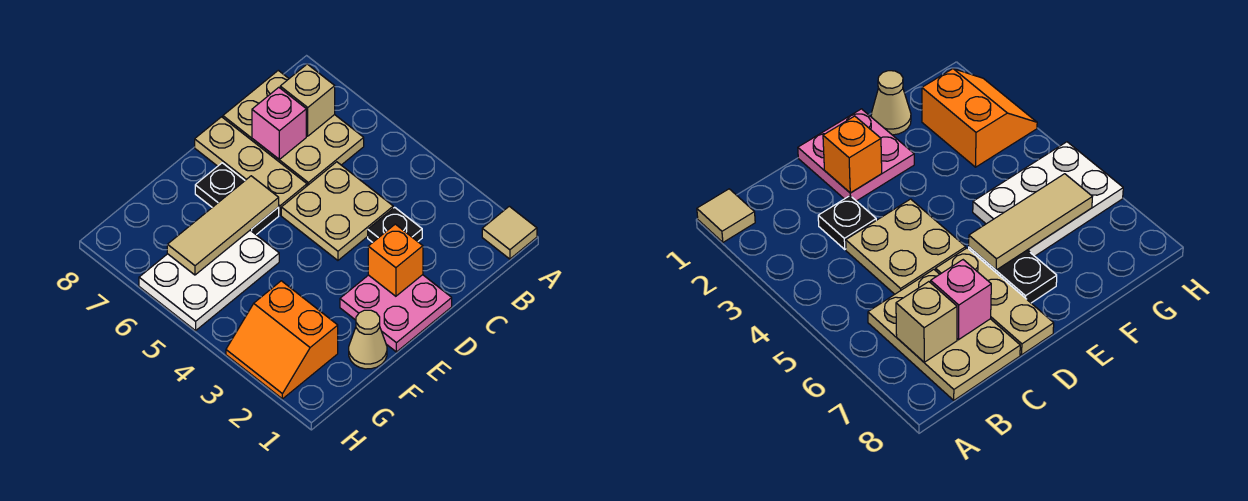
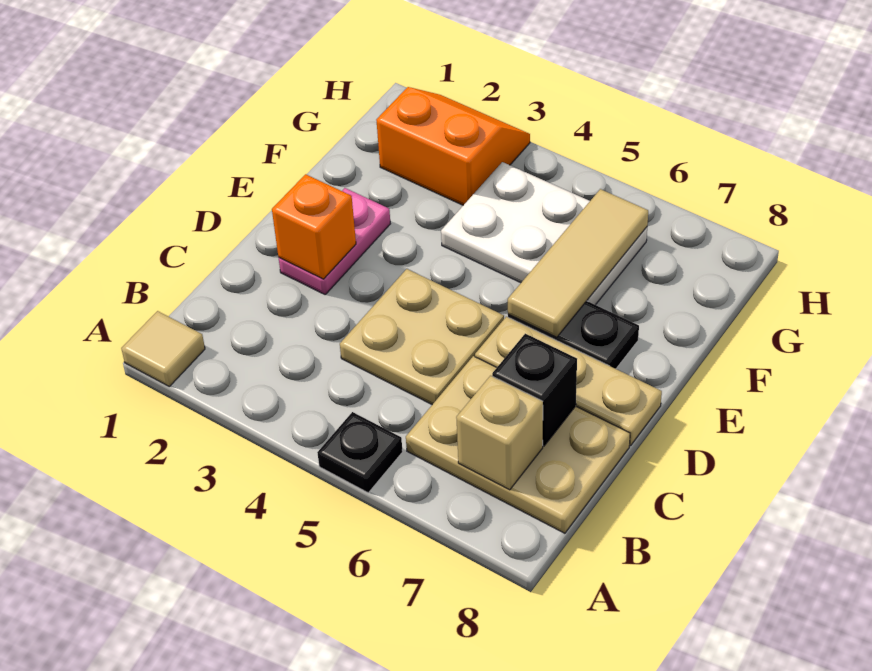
black 1x1 plate [368,207,422,242] -> black 1x1 plate moved to [317,412,403,493]
pink 1x1 brick [252,87,306,159] -> black 1x1 brick [492,334,577,446]
pink 2x2 plate [340,275,452,352] -> pink 1x2 plate [279,188,390,294]
tan 1x1 cone [349,310,387,369] -> none
white 2x3 plate [139,230,279,331] -> white 2x3 plate turned to [441,162,647,305]

